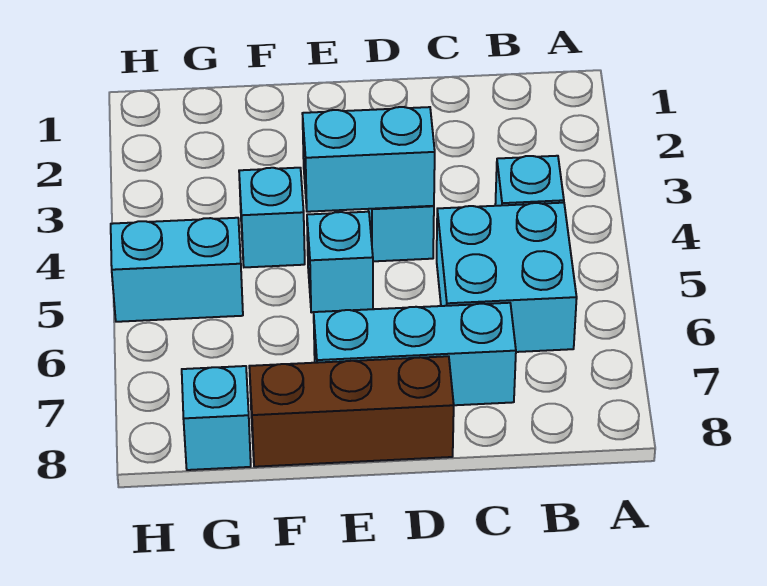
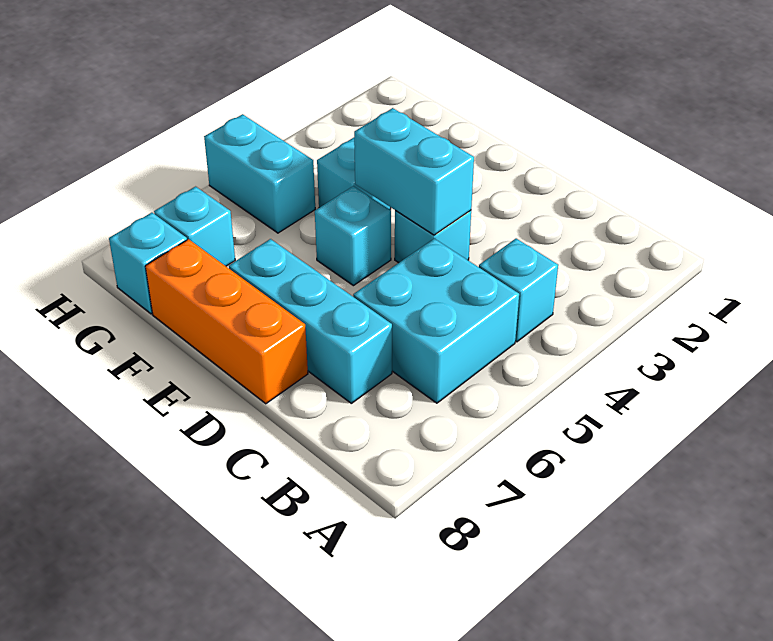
brown 1x3 brick [249,356,454,467] -> orange 1x3 brick [145,239,308,404]
none -> cyan 1x1 brick [154,187,235,266]

